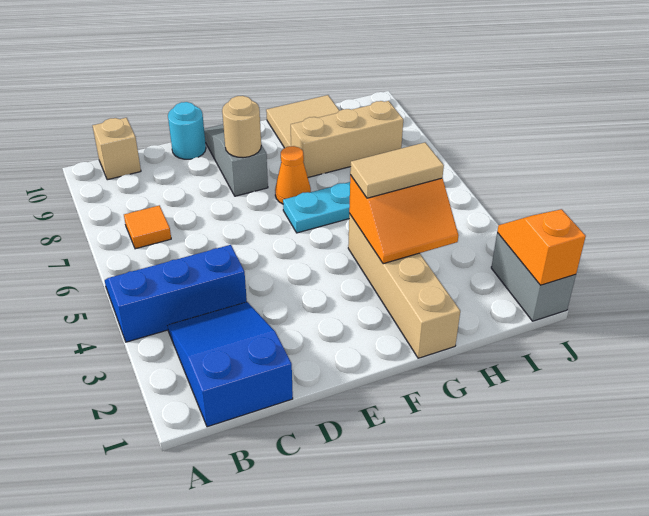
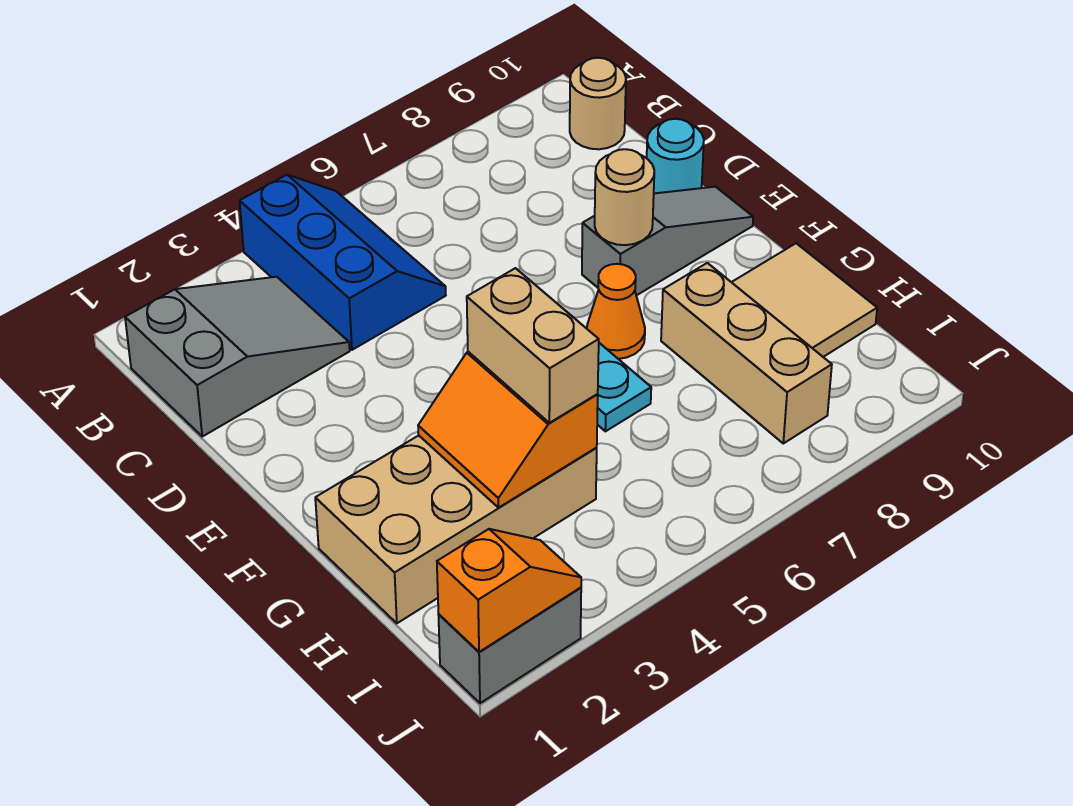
blue 2x3 slope [168,302,293,427] -> grey 2x3 slope [125,277,350,436]
orange 1x1 tile [124,205,171,249] -> none
tan 1x1 brick [93,118,141,180] -> tan 1x1 round brick [570,58,626,149]
tan 1x4 brick [348,214,460,358] -> tan 2x4 brick [315,436,597,623]
tan 1x2 tile [350,143,444,198] -> tan 1x2 brick [467,268,599,423]

